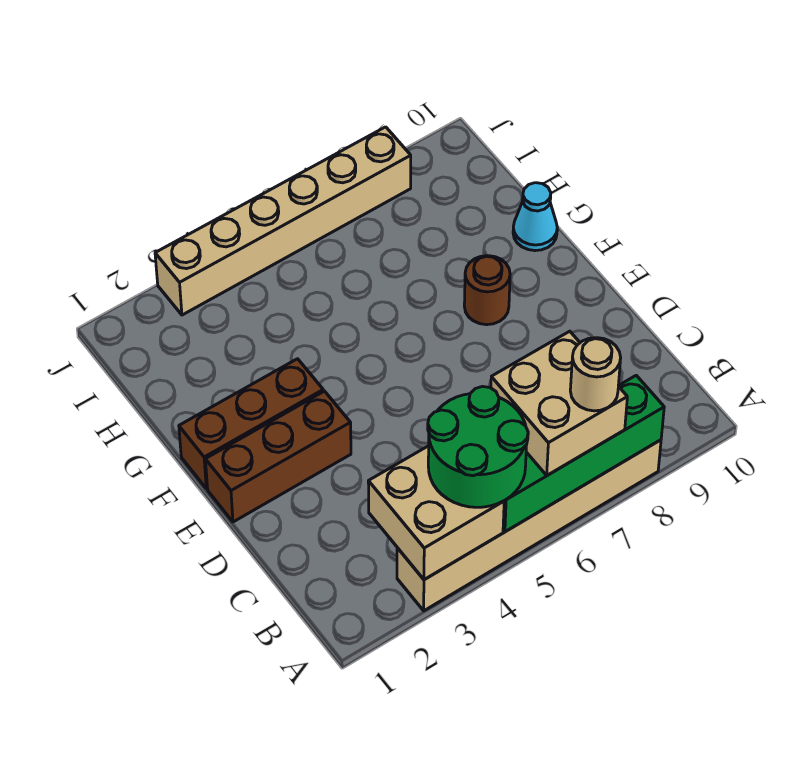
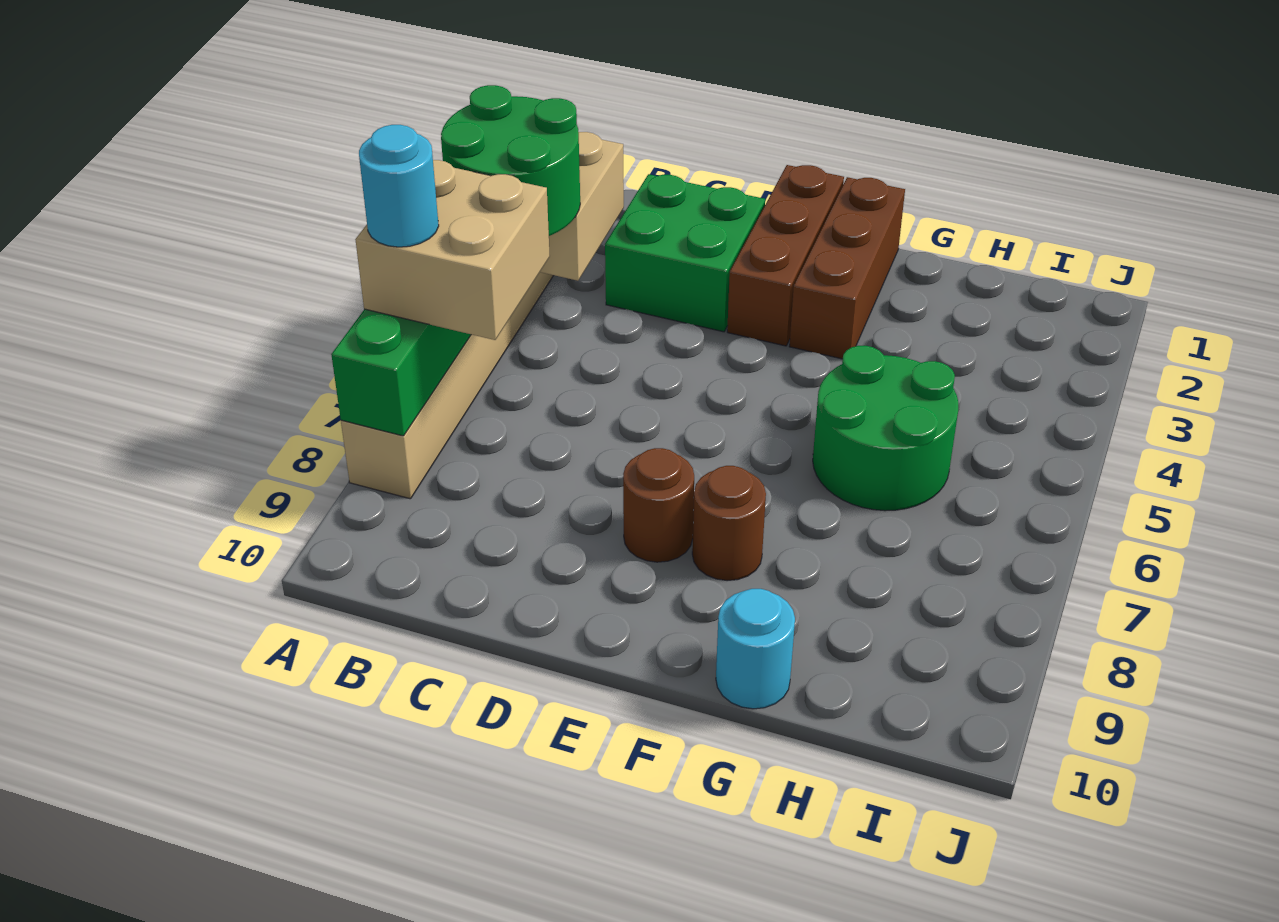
tan 1x1 round brick [570,338,621,411] -> cyan 1x1 round brick [359,125,439,247]
none -> green 2x2 brick [605,174,765,332]
none -> brown 1x1 round brick [623,448,694,562]
none -> green 2x2 round brick [813,346,958,511]
cyan 1x1 cone [513,183,557,251] -> cyan 1x1 round brick [716,589,795,709]
tan 1x6 brick [155,127,411,315] -> none

